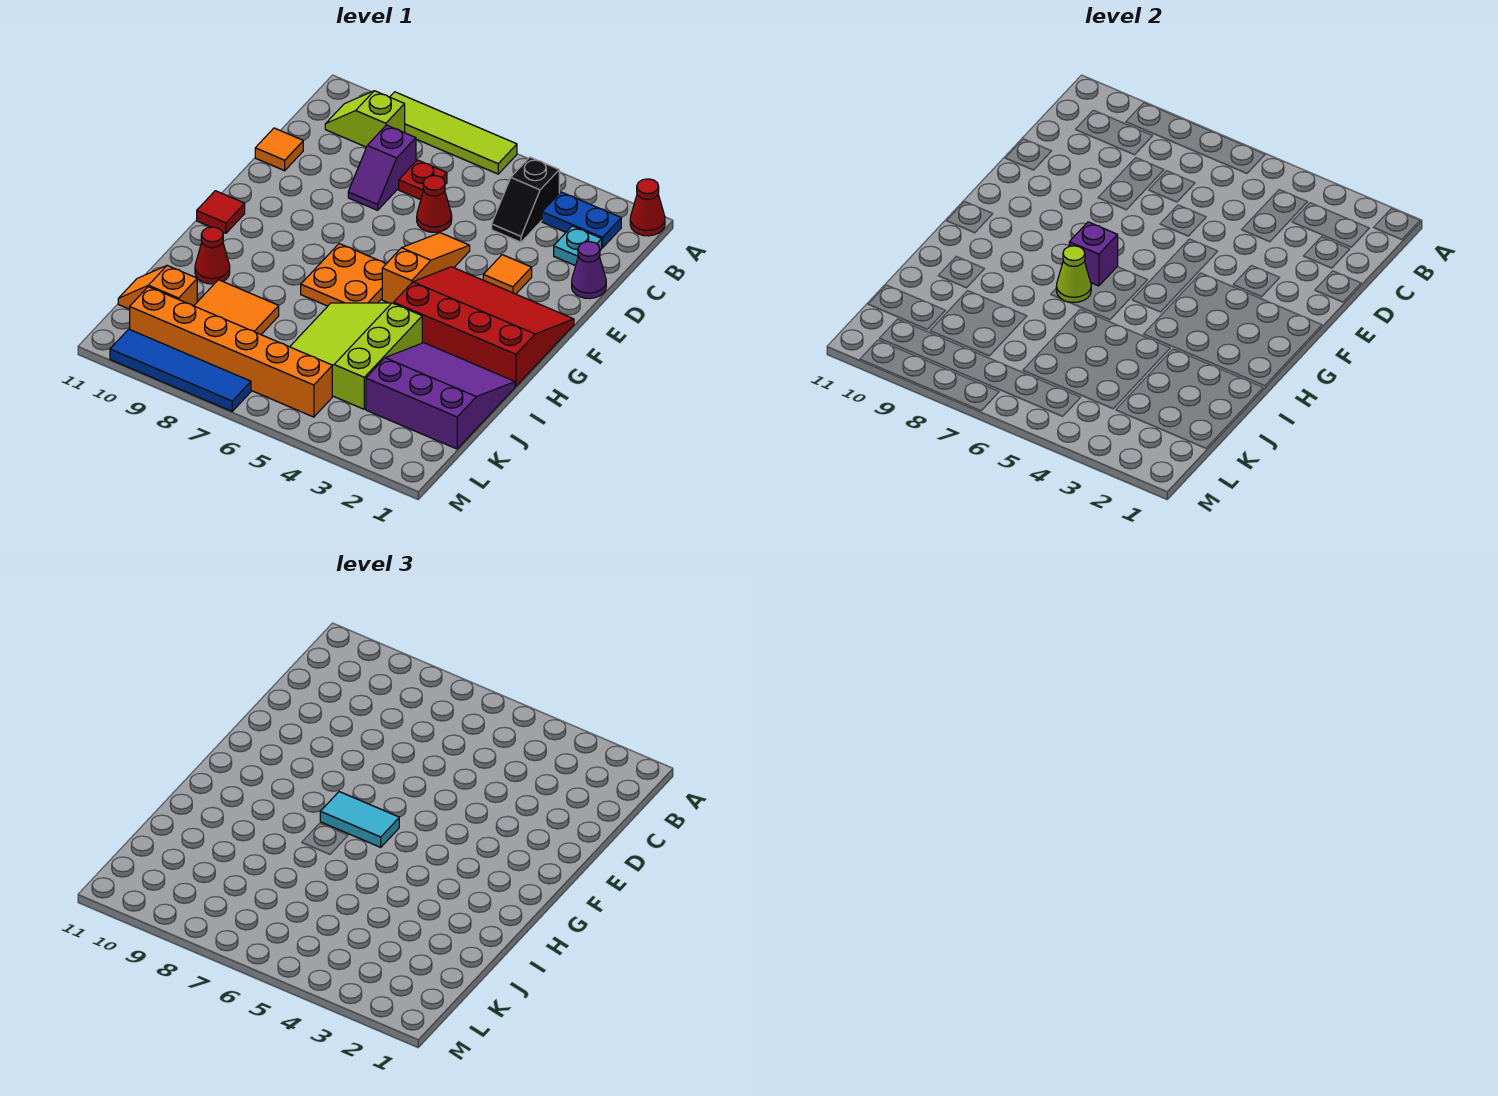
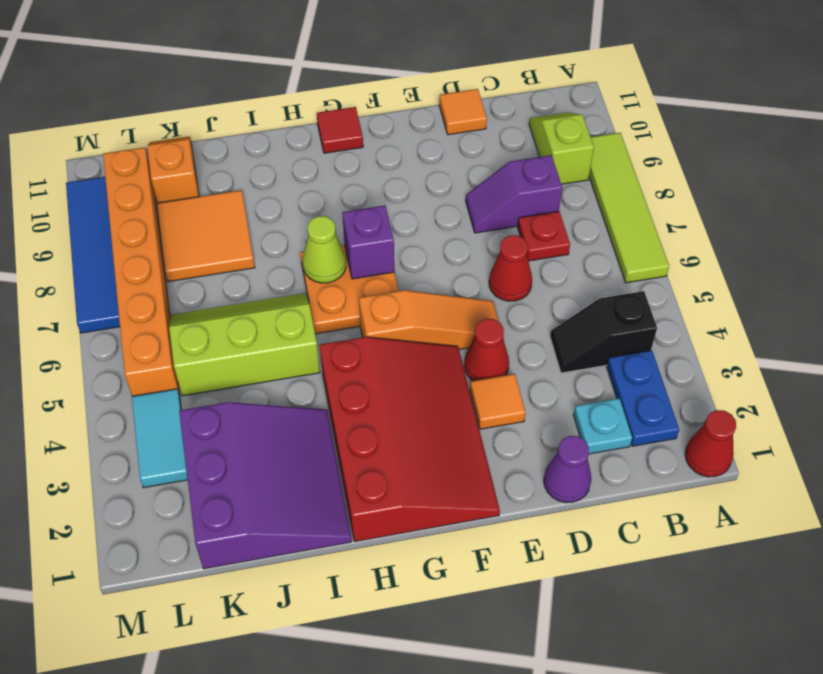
cyan 1x2 tile [320,792,399,847] -> cyan 1x2 tile moved to [132,389,188,488]
lime 3x3 slope [290,303,422,409] -> lime 2x3 slope [169,293,320,396]
red 1x1 cone [195,227,230,284] -> red 1x1 cone moved to [464,319,509,381]

